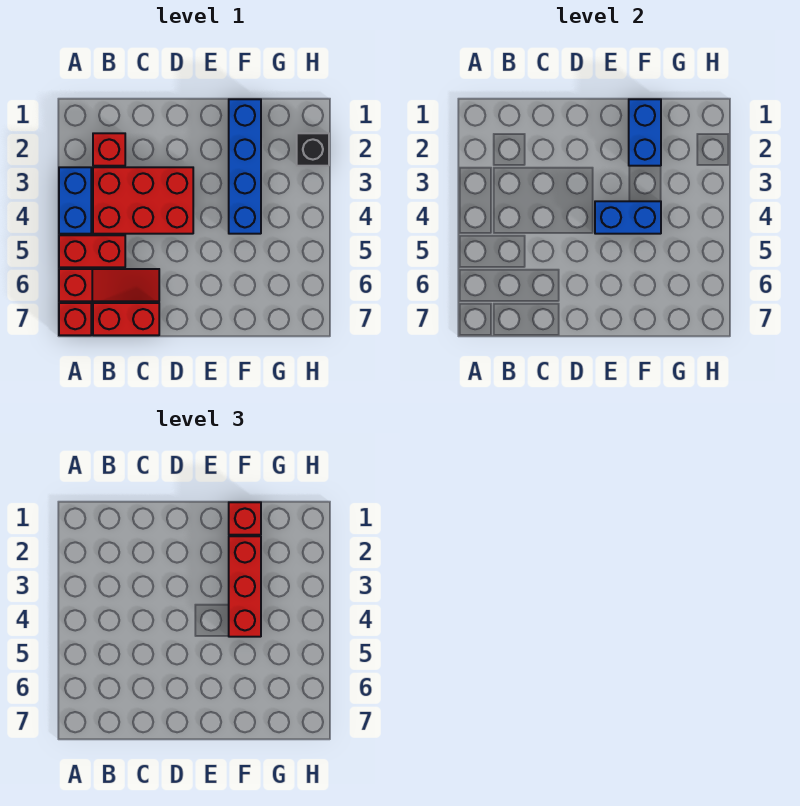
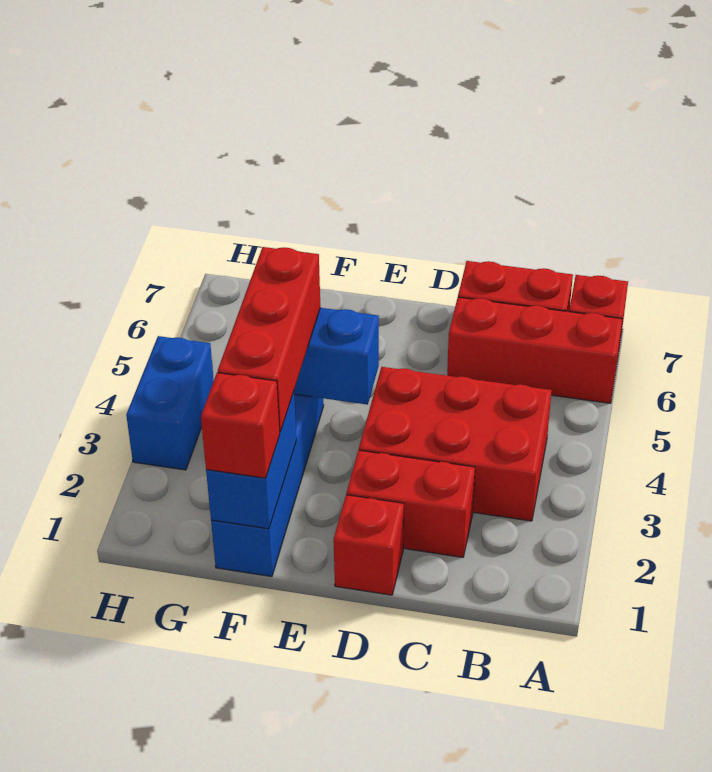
blue 1x2 brick [59,167,91,234] -> blue 1x2 brick moved to [126,336,214,470]
red 1x2 brick [59,235,125,267] -> red 1x2 brick moved to [346,450,475,557]
red 1x3 slope [59,269,159,301] -> red 1x3 brick [447,297,622,403]
red 1x1 brick [93,133,125,166] -> red 1x1 brick moved to [334,495,404,595]
black 1x1 brick [297,133,329,166] -> none

